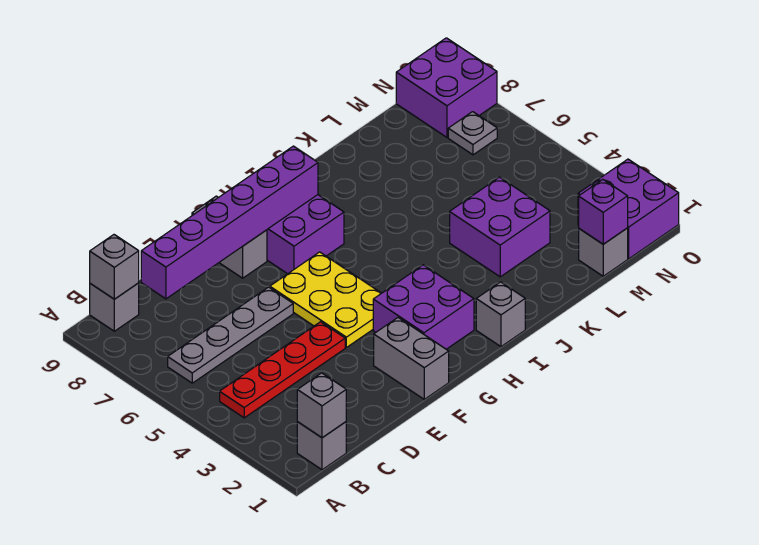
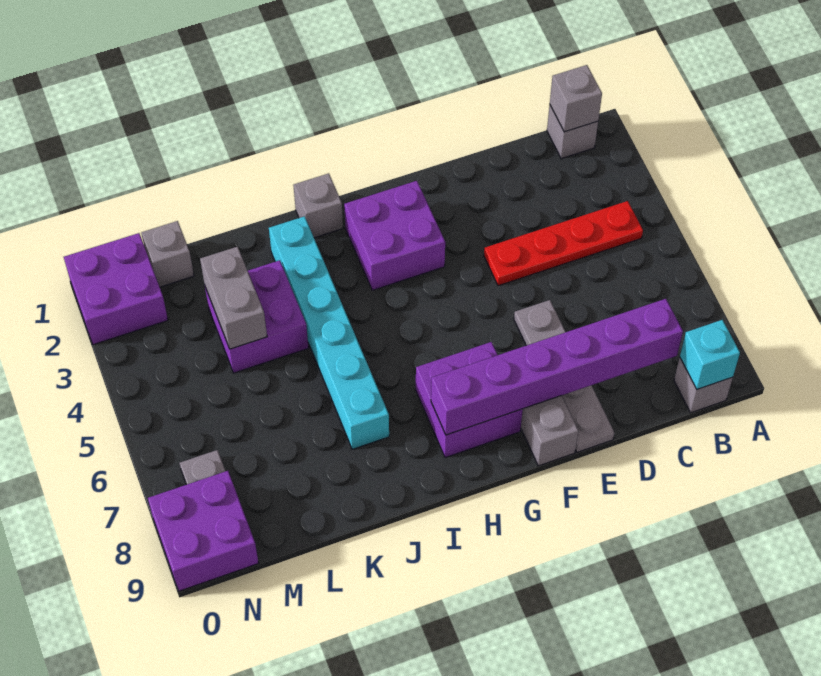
grey 1x4 plate [168,287,293,383] -> grey 1x4 plate turned to [514,300,614,452]
grey 1x1 brick [90,235,139,299] -> cyan 1x1 brick [680,320,740,389]
grey 1x2 brick [374,318,449,399] -> grey 1x2 brick moved to [200,247,267,349]
yellow 2x3 plate [270,252,381,347] -> none
none -> cyan 1x6 brick [269,216,389,449]
purple 1x1 brick [579,180,628,244] -> none

